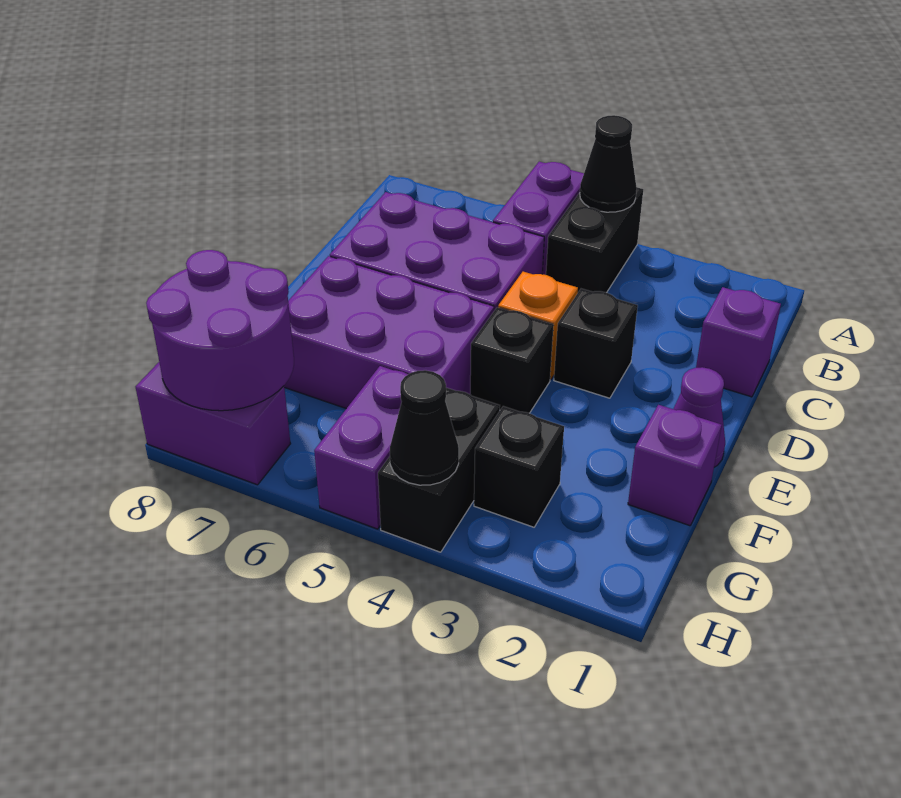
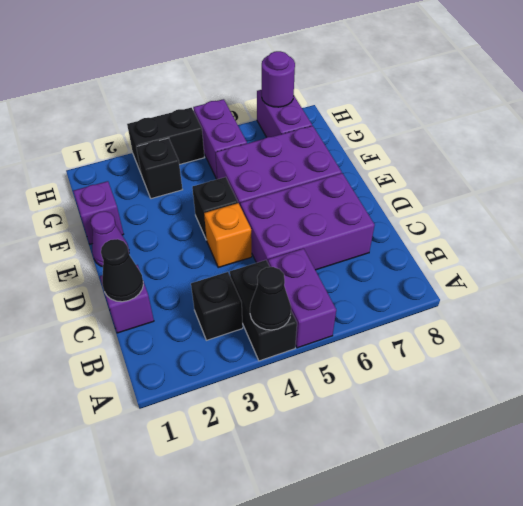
black 1x1 brick [554,289,638,398] -> black 1x1 brick moved to [191,272,243,340]
black 1x2 brick [378,388,500,552] -> black 1x2 brick turned to [127,108,204,173]
purple 2x2 round brick [146,250,294,411] -> purple 1x1 round brick [262,51,295,107]
black 1x1 cone [390,370,459,485] -> black 1x1 cone moved to [101,239,143,302]
purple 1x2 brick [136,362,291,485] -> purple 1x2 brick turned to [257,90,312,137]

